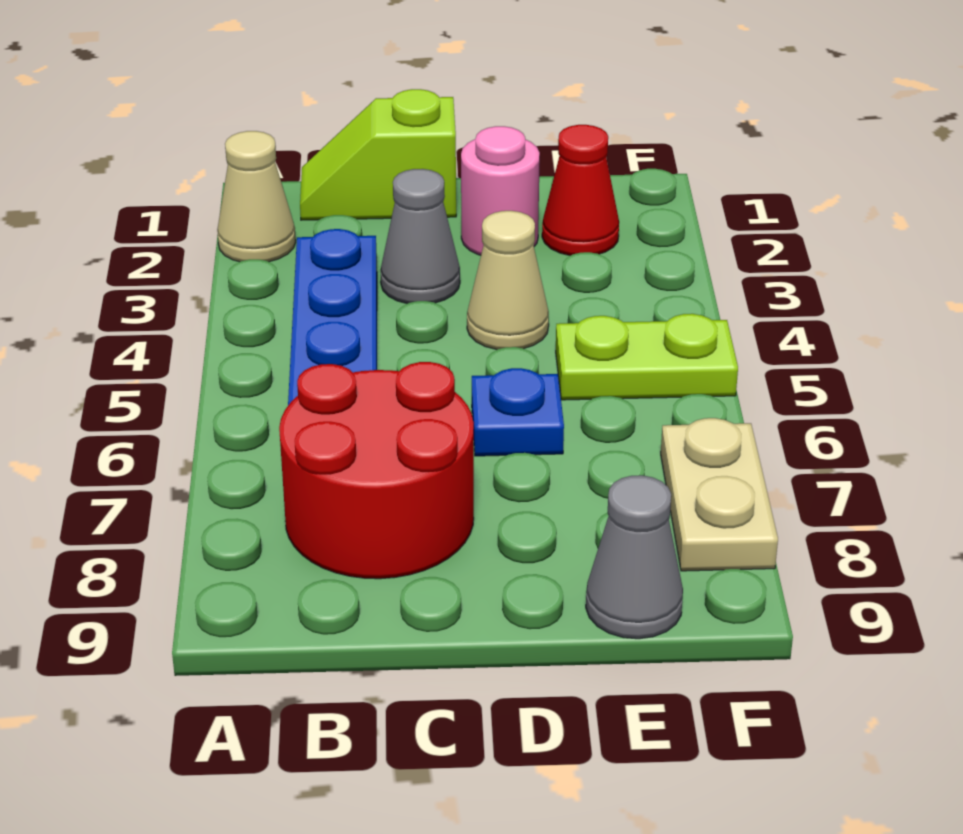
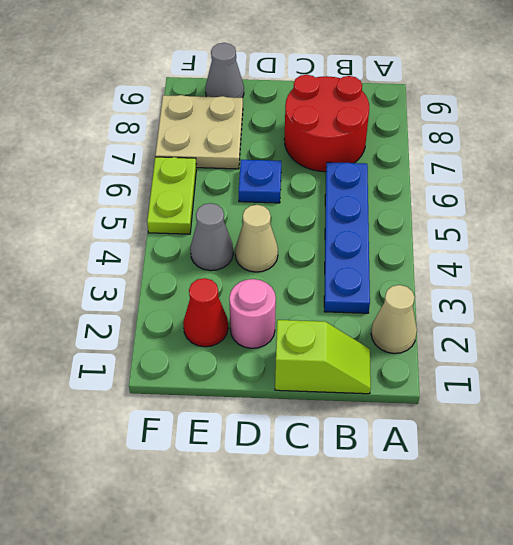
grey 1x1 cone [380,169,460,303] -> grey 1x1 cone moved to [190,203,233,271]
lime 1x2 plate [556,314,738,400] -> lime 1x2 plate turned to [147,157,196,234]
tan 1x2 plate [661,418,778,571] -> tan 2x2 plate [155,95,243,169]

